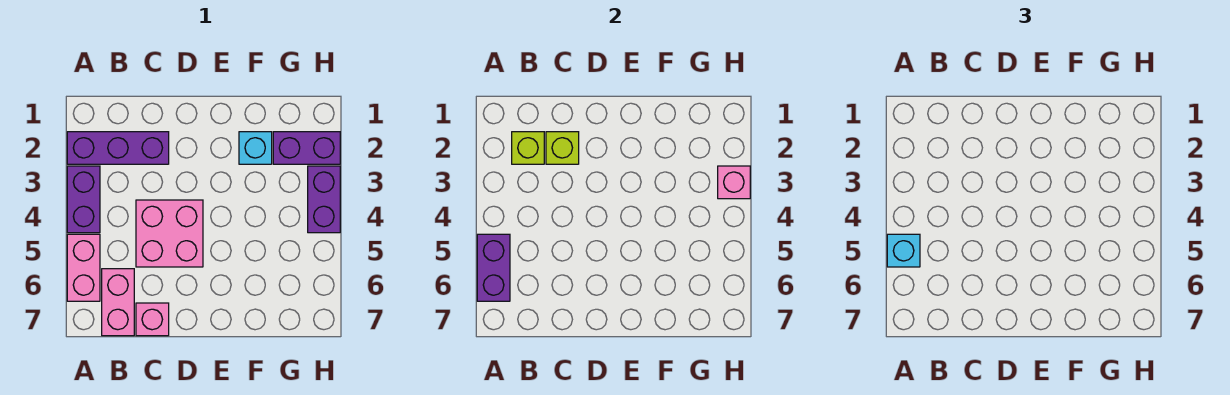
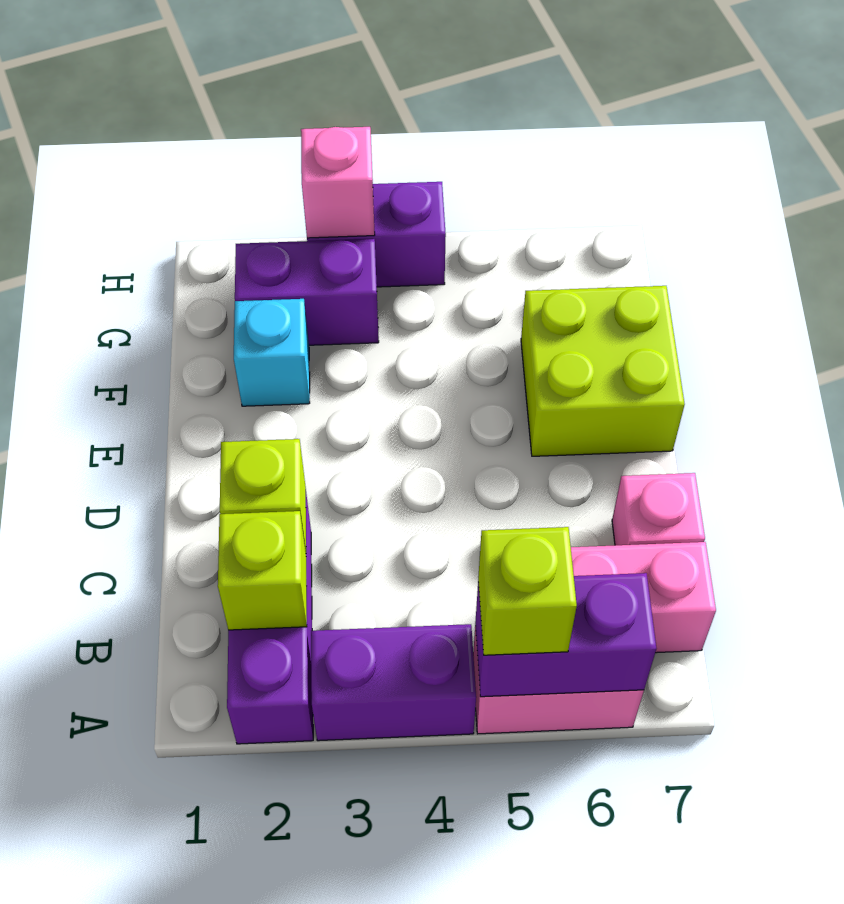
cyan 1x1 brick [887,234,920,267] -> lime 1x1 brick [478,527,577,655]
pink 2x2 brick [136,200,203,267] -> none
none -> lime 2x2 brick [521,286,685,456]
purple 1x2 brick [273,132,340,164] -> purple 1x2 brick turned to [235,239,379,345]

